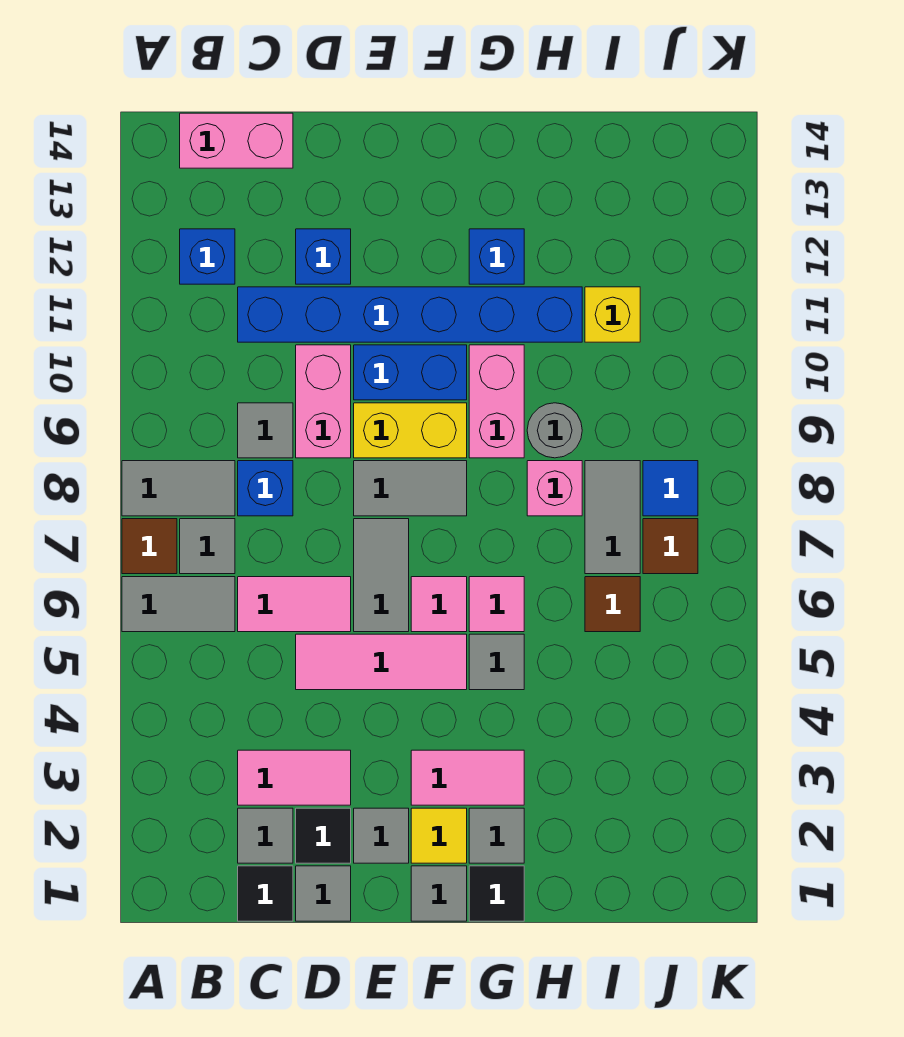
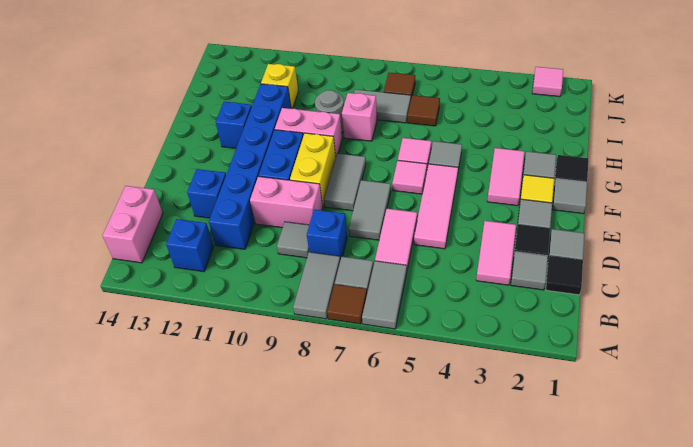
grey 1x2 tile [354,519,409,632] -> grey 1x2 tile turned to [349,180,391,240]
blue 1x1 tile [643,461,698,516] -> none
none -> pink 1x1 tile [532,67,563,97]

